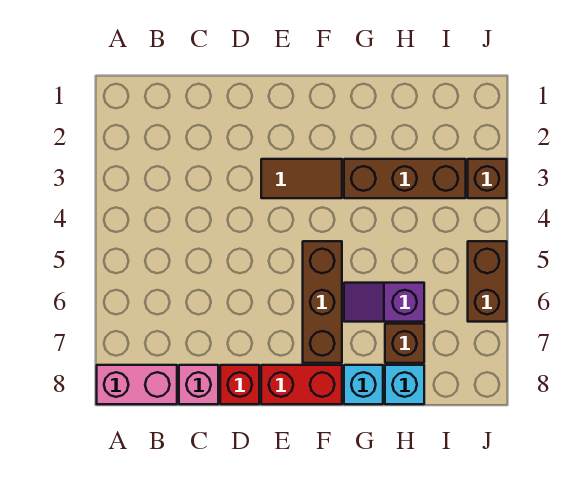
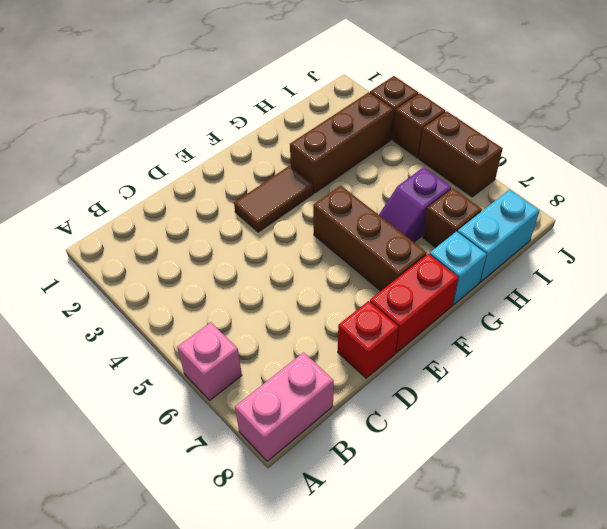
pink 1x1 brick [179,365,218,404] -> pink 1x1 brick moved to [177,322,242,400]
cyan 1x1 brick [385,365,424,404] -> cyan 1x2 brick [458,190,540,282]
none -> brown 1x1 brick [393,93,445,158]

